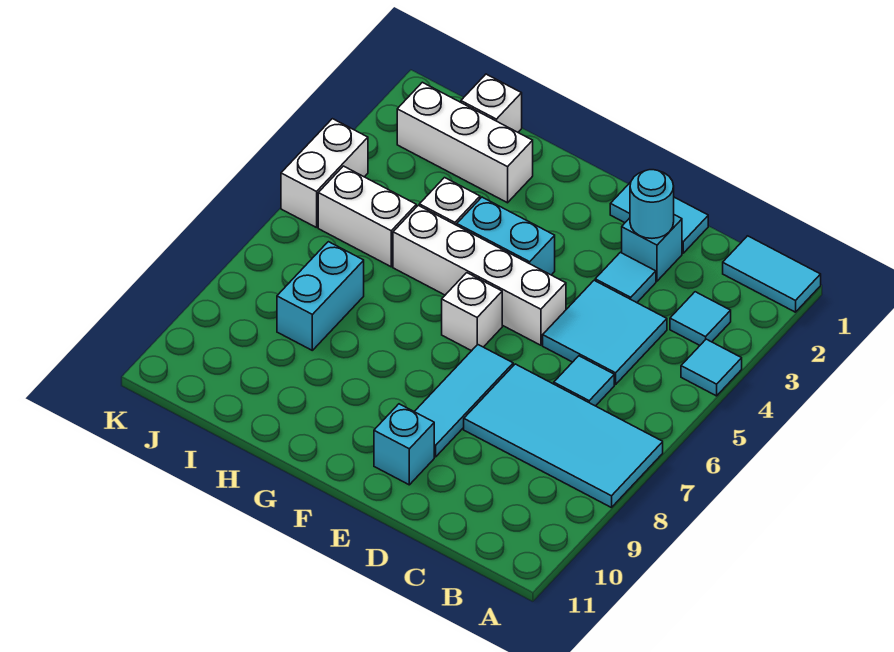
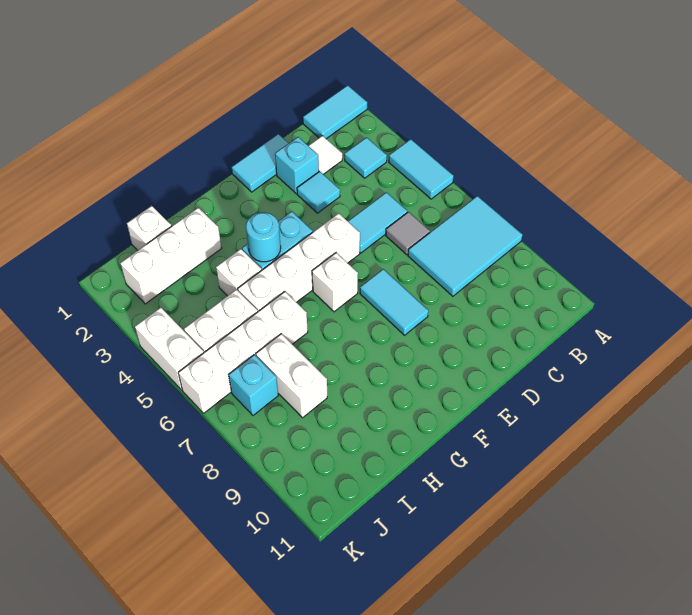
cyan 1x1 tile [681,339,742,396] -> cyan 1x2 tile [389,139,454,199]
cyan 2x4 tile [464,364,663,508] -> cyan 2x3 tile [408,196,522,296]
none -> white 1x1 tile [309,136,342,174]
cyan 2x2 tile [543,280,667,385] -> cyan 1x2 tile [348,192,407,253]
cyan 1x1 tile [554,356,614,406] -> grey 1x1 tile [386,212,430,255]
cyan 1x1 round brick [630,170,674,238] -> cyan 1x1 round brick moved to [246,212,281,262]
cyan 1x3 tile [414,345,513,457] -> cyan 1x2 tile [360,269,428,335]
cyan 1x1 brick [374,404,434,485] -> cyan 1x1 brick moved to [229,355,278,415]
none -> white 1x4 brick [178,292,308,413]
cyan 1x2 brick [277,242,364,350] -> white 1x2 brick [256,334,327,418]

